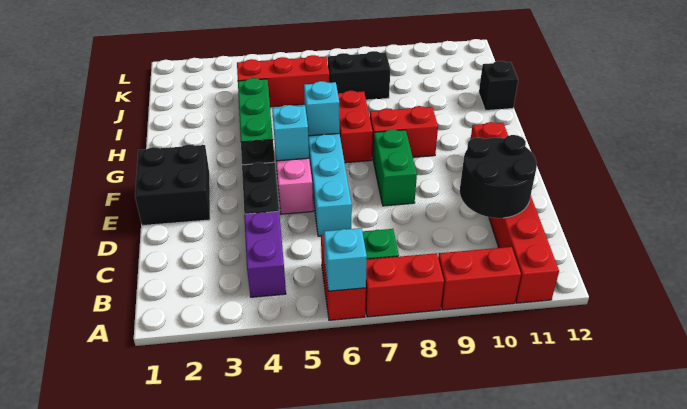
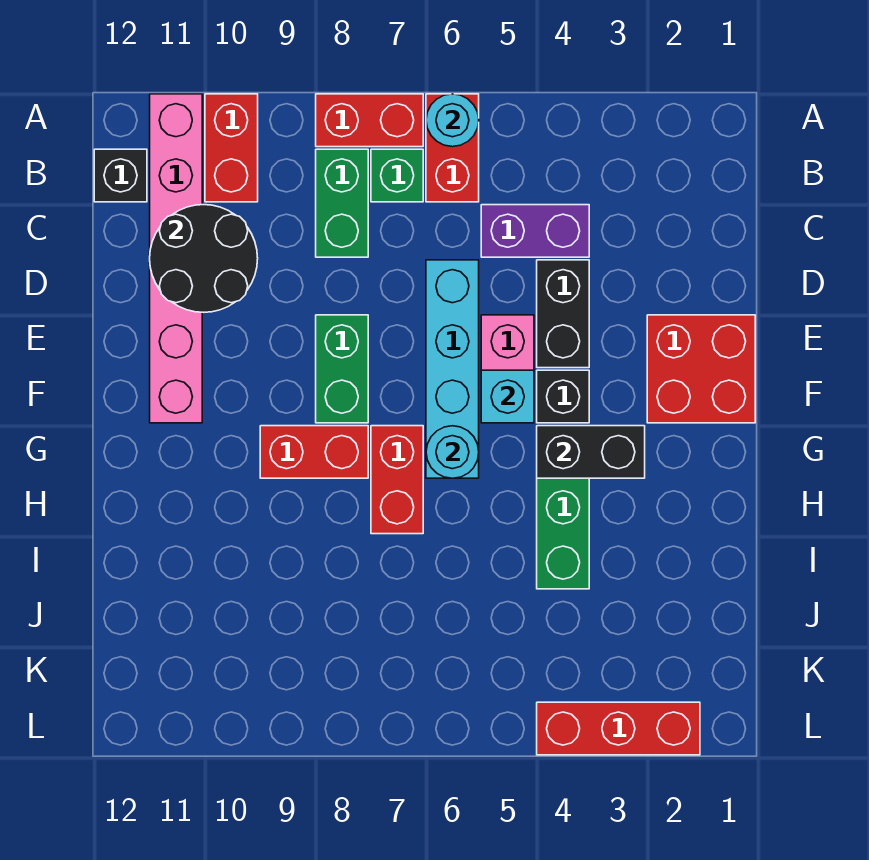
cyan 1x1 brick [324,228,367,291] -> cyan 1x1 round brick [426,94,479,147]
red 1x2 brick [438,247,521,310] -> red 1x2 brick turned to [205,94,258,202]
red 1x6 brick [471,122,559,303] -> pink 1x6 brick [150,94,202,423]
purple 1x2 brick [244,211,286,297] -> purple 1x2 brick turned to [481,205,589,257]
none -> green 1x2 brick [316,149,368,257]
black 2x2 brick [135,145,210,226] -> red 2x2 brick [647,315,755,423]
cyan 1x1 brick [304,81,340,136] -> cyan 1x1 round brick [426,426,479,478]
black 1x1 brick [479,61,518,111] -> black 1x1 brick moved to [94,149,147,202]
red 1x3 brick [237,55,329,107] -> red 1x3 brick moved to [537,702,700,755]
black 1x2 brick [328,51,390,100] -> black 1x2 brick moved to [537,426,645,478]

